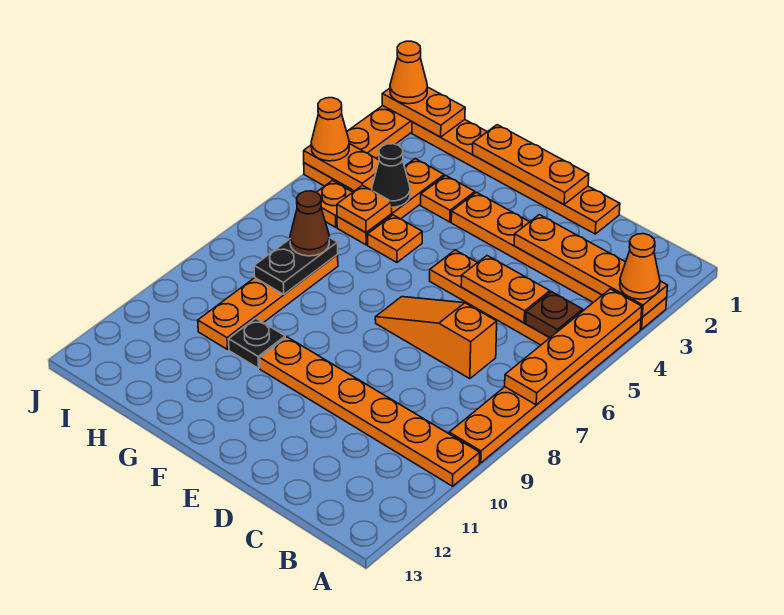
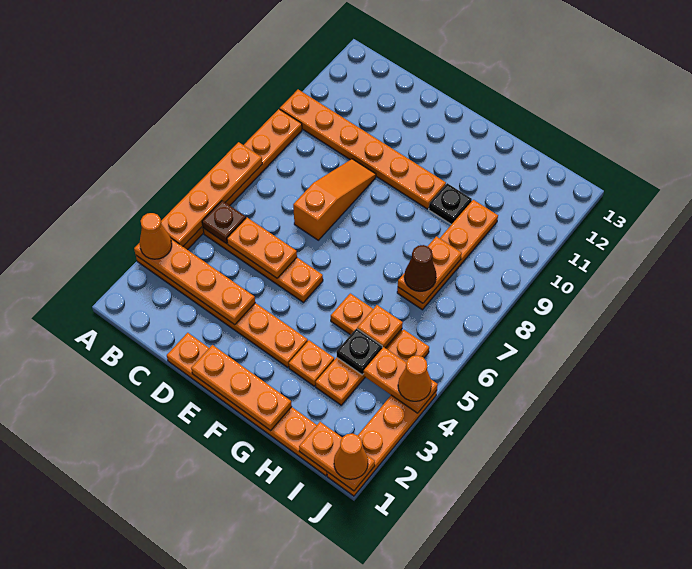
orange 1x3 slope [375,297,497,379] -> orange 1x3 slope turned to [293,159,376,240]
black 1x1 cone [372,144,410,207] -> black 1x1 plate [336,329,382,375]
black 1x2 plate [254,237,338,294] -> orange 1x2 plate [398,236,462,303]

